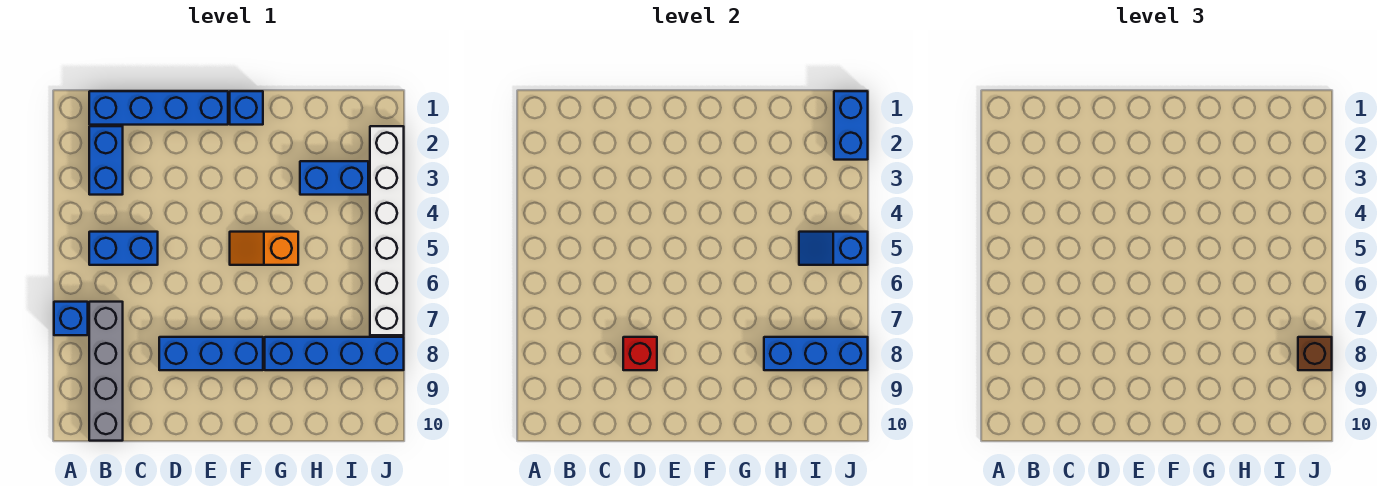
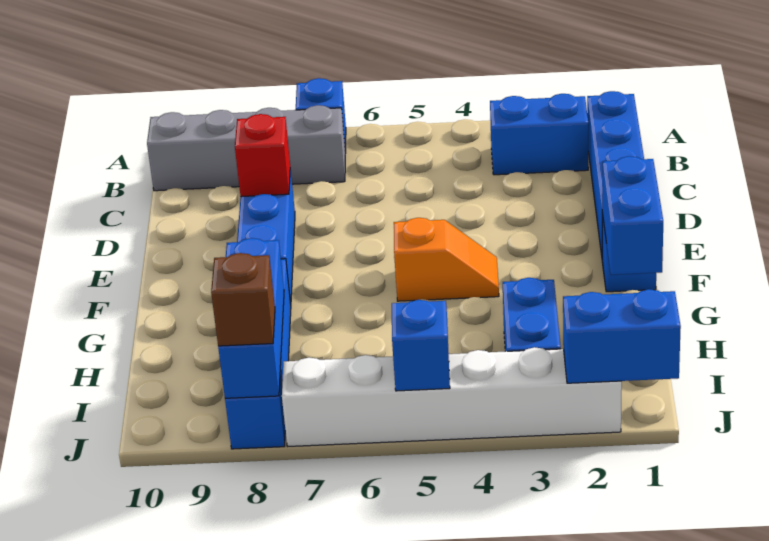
blue 1x2 brick [89,232,158,265] -> blue 1x2 brick moved to [602,156,663,275]
orange 1x2 slope [230,232,298,265] -> orange 1x2 slope turned to [394,218,499,301]

